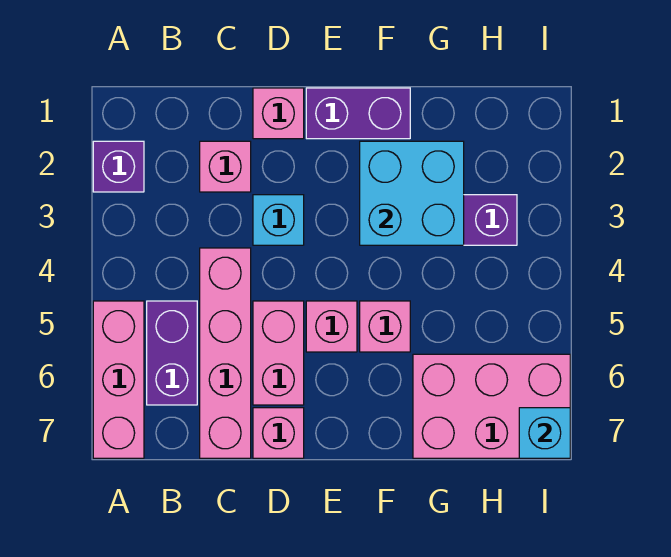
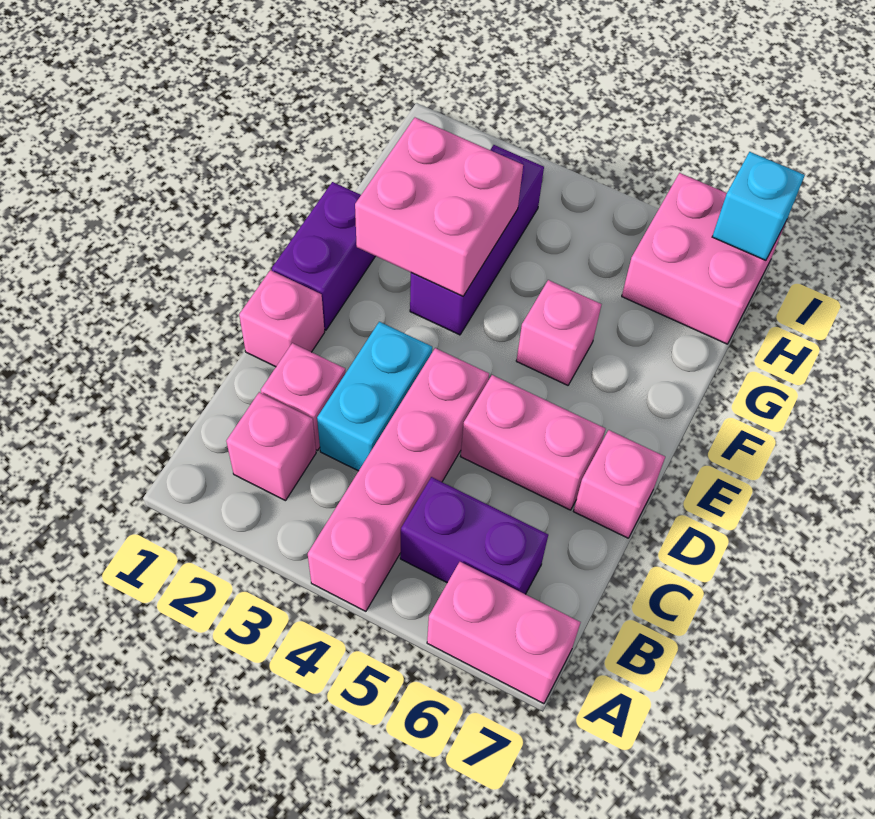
purple 1x1 brick [93,141,144,192] -> none
pink 1x3 brick [93,301,144,458] -> pink 1x2 brick [427,562,581,704]
pink 1x4 brick [200,248,251,458] -> pink 1x4 brick turned to [308,348,489,611]
cyan 1x1 brick [253,195,304,245] -> cyan 1x2 brick [317,322,432,471]
pink 1x1 brick [306,301,357,352] -> pink 1x1 brick moved to [226,392,316,501]
cyan 2x2 brick [360,141,464,245] -> pink 2x2 brick [355,117,523,296]
pink 2x3 brick [413,354,570,458] -> pink 2x2 brick [622,173,786,344]

